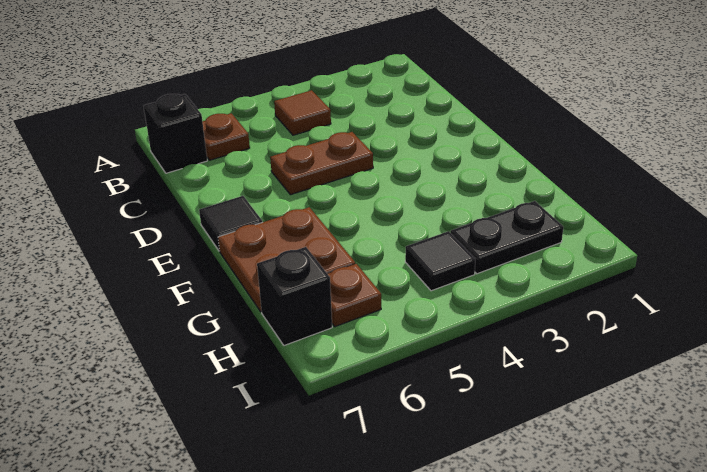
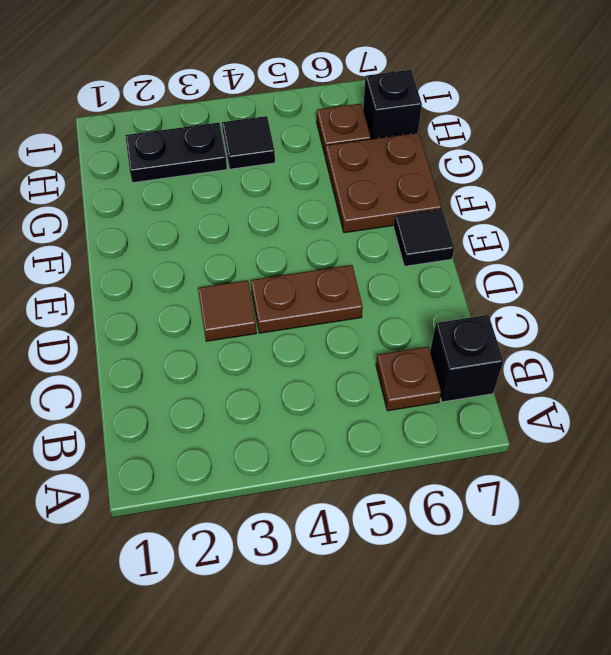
brown 1x1 tile [274,90,331,135] -> brown 1x1 tile moved to [198,280,257,341]

